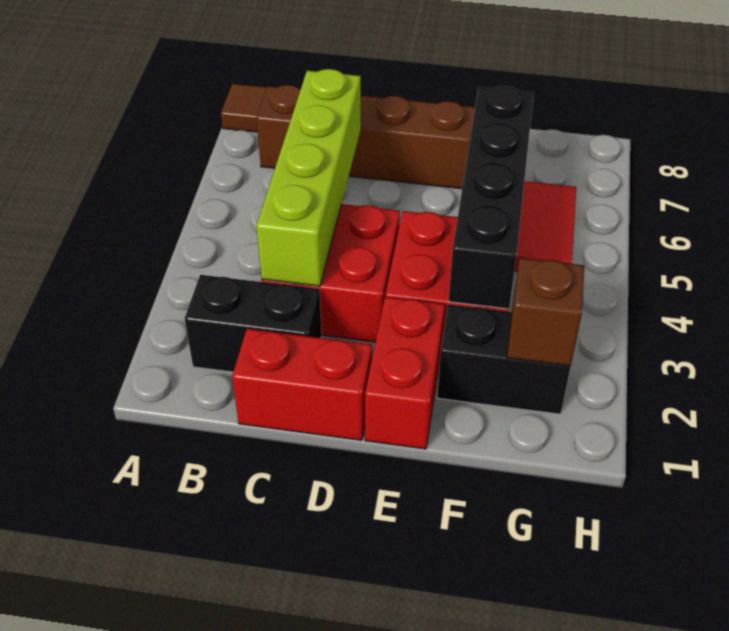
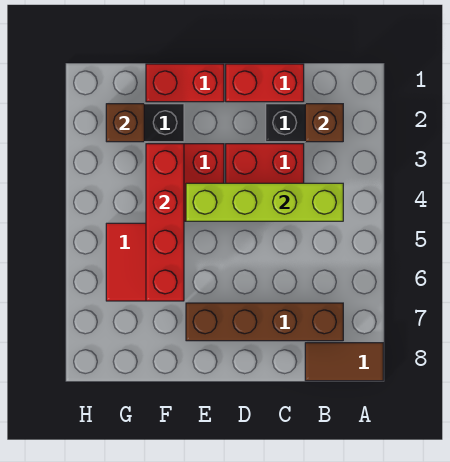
none -> brown 1x1 brick [305,104,343,142]
lime 1x4 brick [256,69,361,286] -> lime 1x4 brick turned to [186,183,343,221]
red 1x2 brick [365,297,445,449] -> red 1x2 brick turned to [146,64,224,102]
black 1x4 brick [449,86,534,309] -> red 1x4 brick [146,144,184,301]

